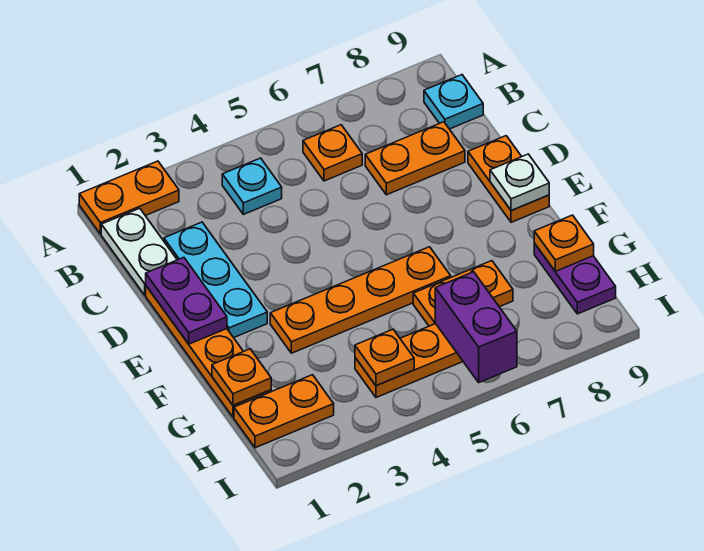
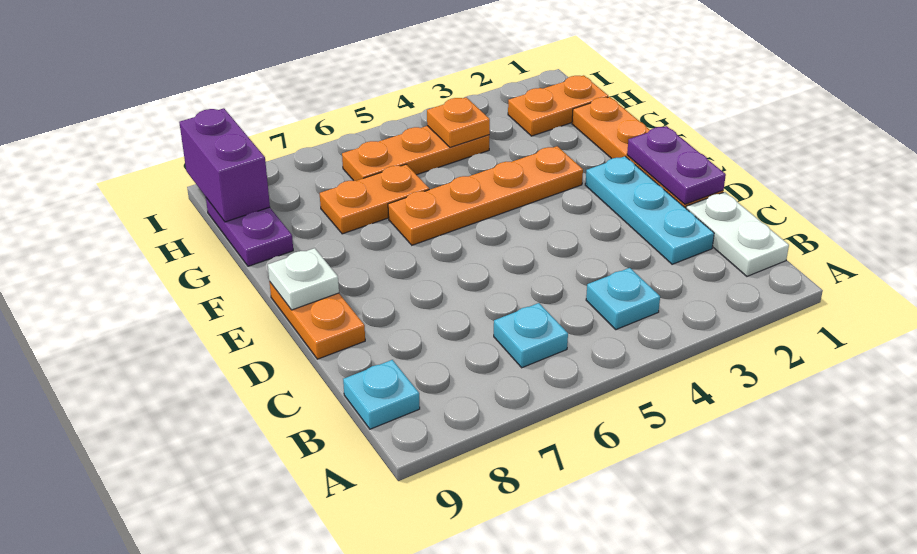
orange 1x2 plate [79,161,179,234] -> none
orange 1x1 plate [303,125,362,181] -> cyan 1x1 plate [494,303,568,368]
orange 1x2 plate [365,122,465,195] -> none
orange 1x1 plate [212,349,271,405] -> none
orange 1x1 plate [534,215,594,271] -> none
purple 1x2 brick [435,272,517,382] -> purple 1x2 brick moved to [179,108,270,222]

